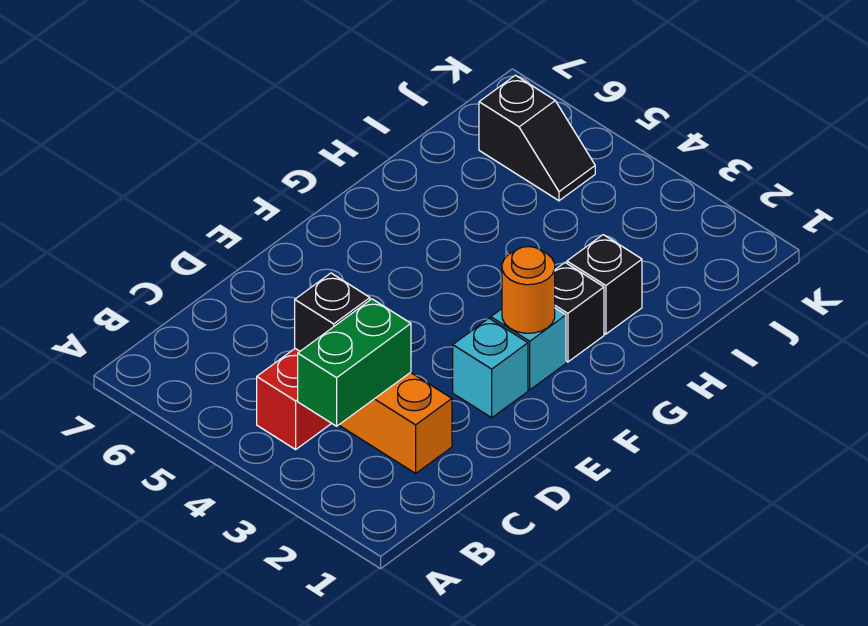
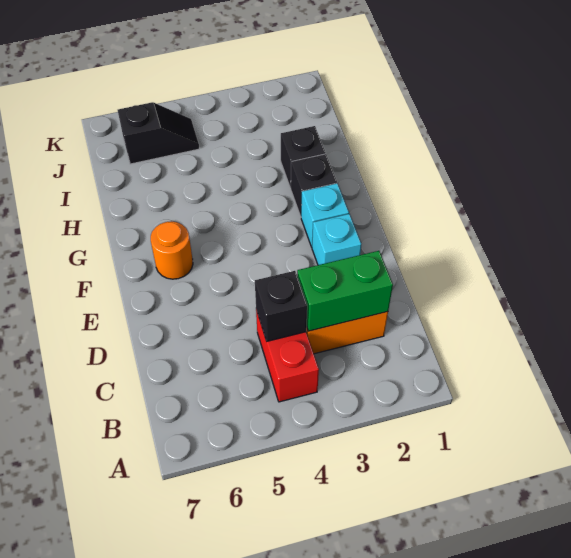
green 1x2 brick [298,299,411,426] -> green 1x2 brick turned to [297,251,393,331]
orange 1x1 round brick [502,247,555,333] -> orange 1x1 round brick moved to [151,221,193,279]

